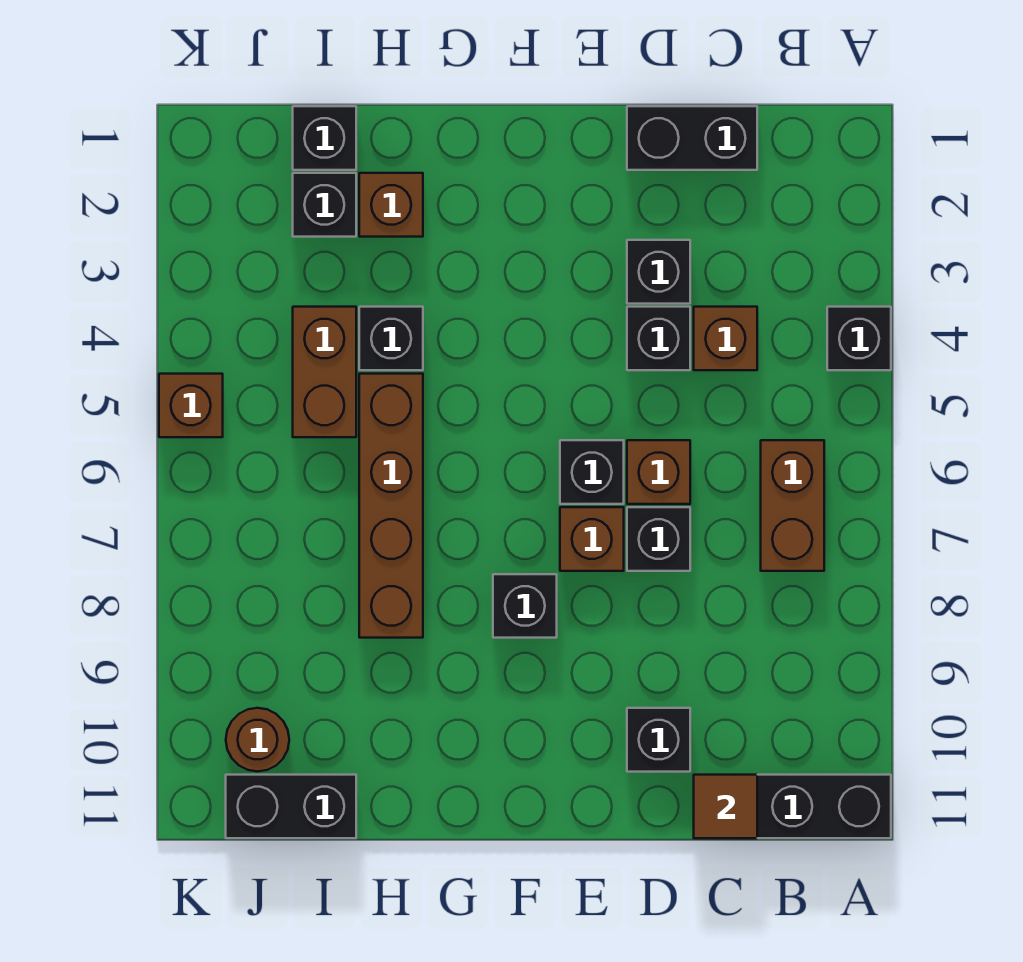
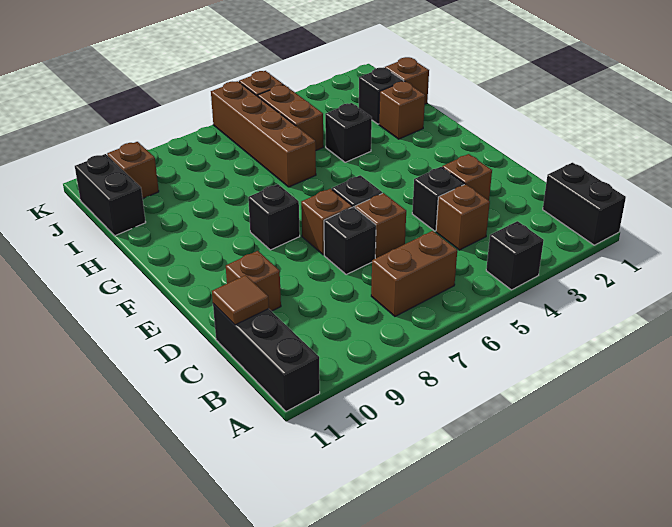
black 1x2 brick [627,106,757,170] -> black 1x2 brick moved to [543,163,626,245]
black 1x1 brick [627,240,690,304] -> brown 1x1 brick [442,154,492,200]
black 1x1 brick [627,708,690,772] -> brown 1x1 brick [226,251,281,311]
brown 1x4 brick [359,374,423,638] -> brown 1x4 brick turned to [211,81,316,187]
black 1x1 brick [293,106,356,170] -> brown 1x1 brick [385,57,429,104]
brown 1x2 brick [293,307,356,437] -> brown 1x2 brick turned to [258,85,323,150]
brown 1x1 round brick [226,708,289,771] -> brown 1x1 brick [107,142,159,198]

